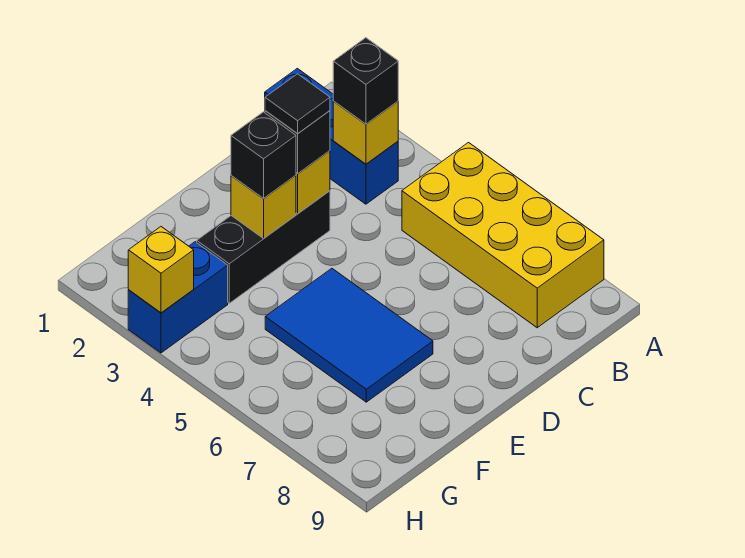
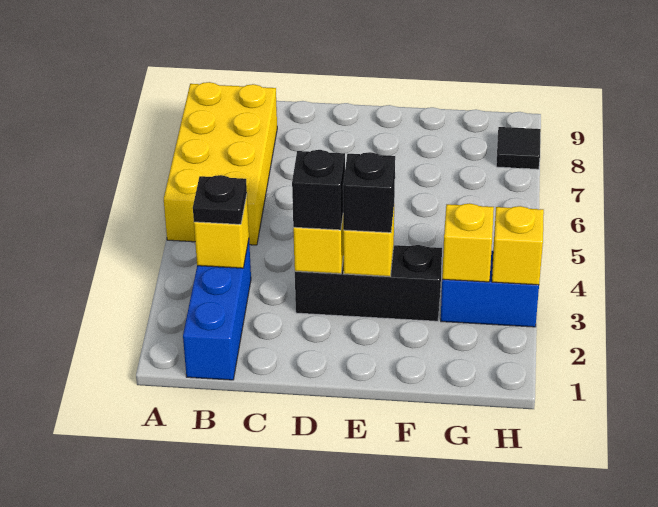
black 1x1 brick [333,38,398,124] -> black 1x1 plate [193,175,247,224]
black 1x1 tile [265,74,330,134] -> black 1x1 tile moved to [496,127,541,169]
blue 2x3 tile [265,268,433,402] -> none
none -> yellow 1x1 brick [442,203,494,282]

